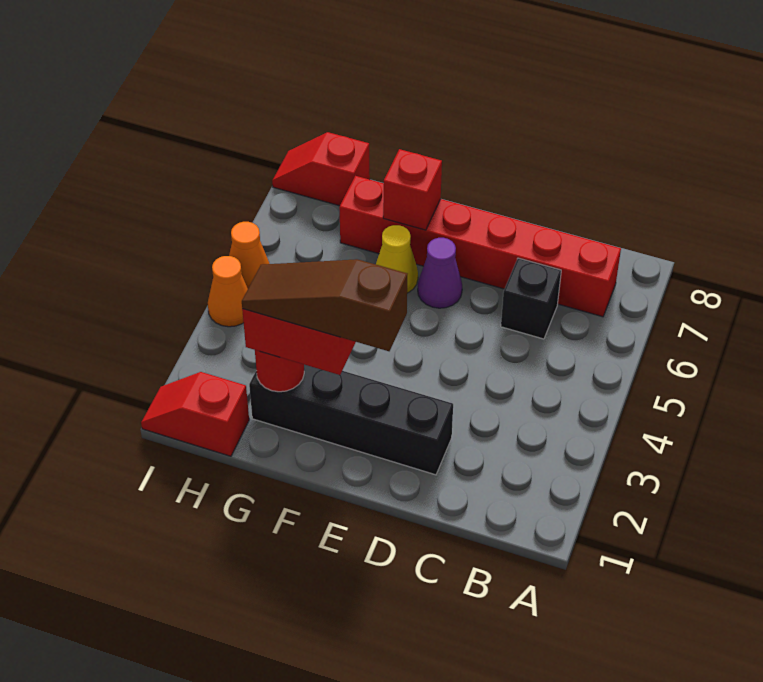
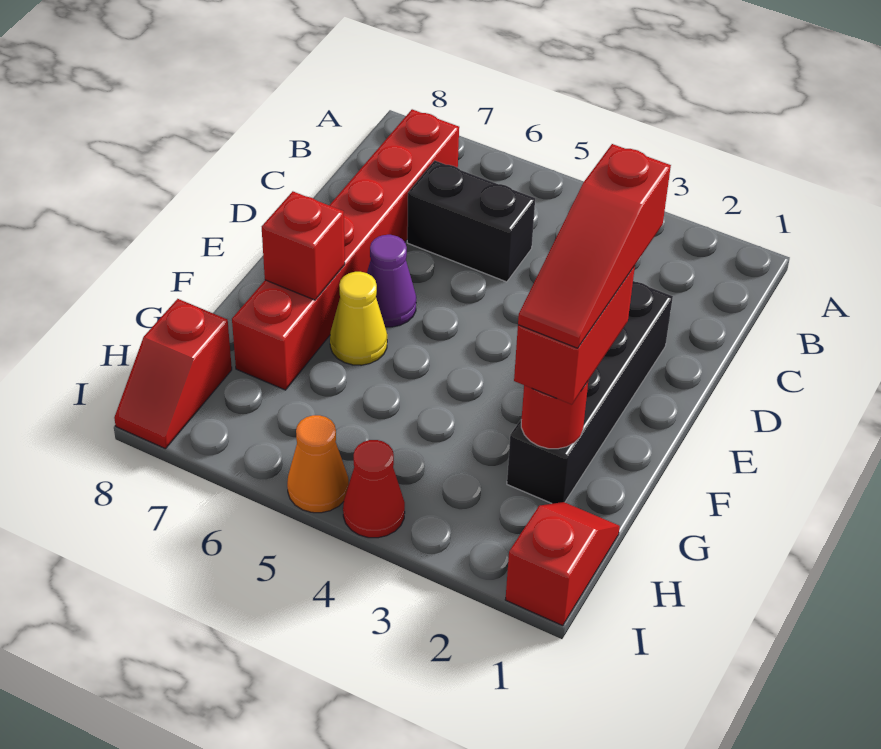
black 1x1 brick [501,258,561,339] -> black 1x2 brick [407,160,535,282]
brown 1x3 slope [242,259,407,351] -> red 1x3 slope [518,144,671,348]
red 1x2 slope [141,372,249,456] -> red 1x2 slope turned to [505,502,620,626]
orange 1x1 cone [208,256,248,327] -> red 1x1 cone [343,440,405,538]

